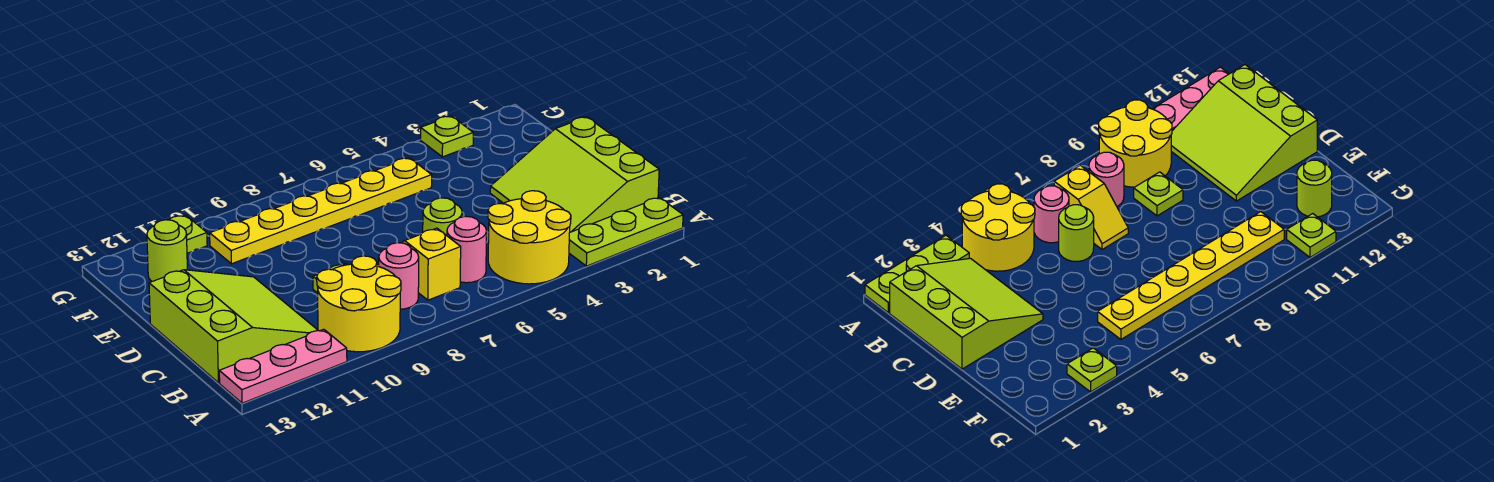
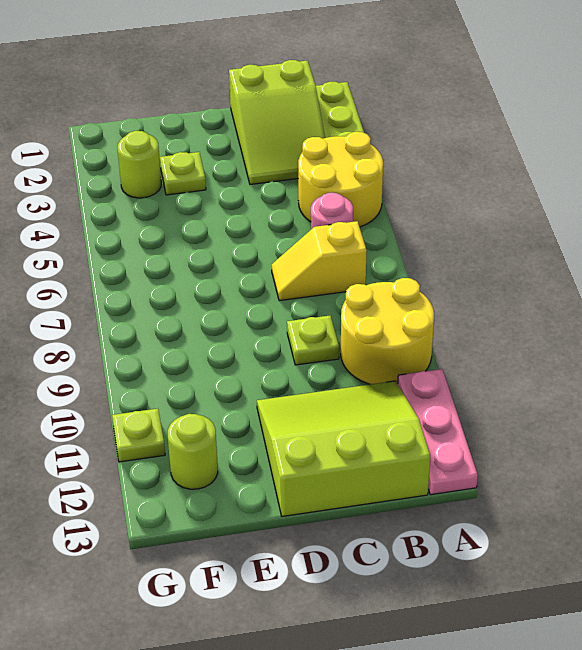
lime 3x3 slope [490,117,659,232] -> lime 2x3 slope [229,60,325,184]
pink 1x1 round brick [379,243,419,309] -> none
lime 1x1 round brick [423,198,462,236] -> lime 1x1 round brick moved to [117,131,161,198]
yellow 1x6 plate [210,158,432,264] -> none
lime 1x1 plate [420,116,473,157] -> lime 1x1 plate moved to [160,152,206,195]

